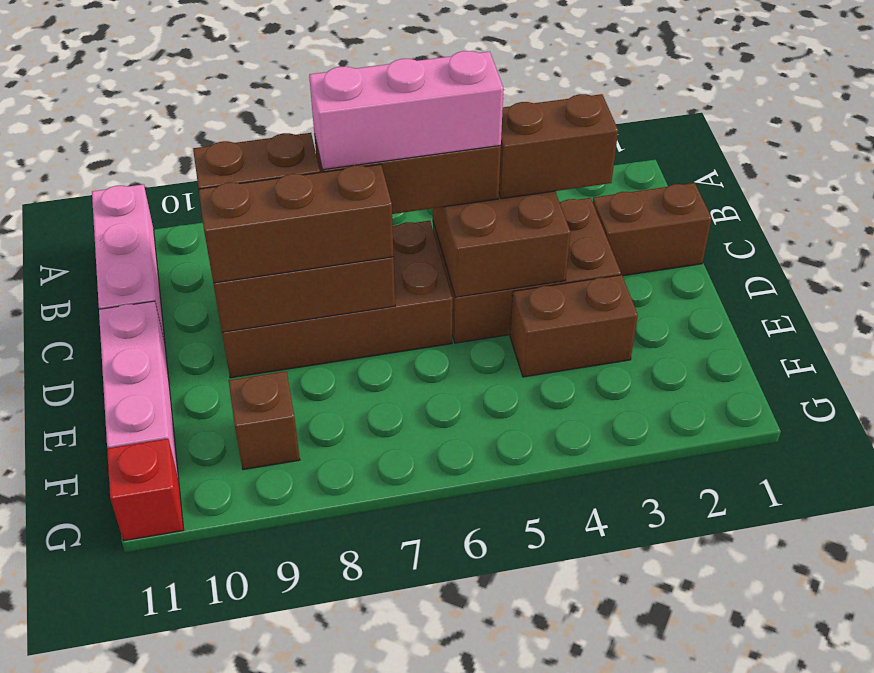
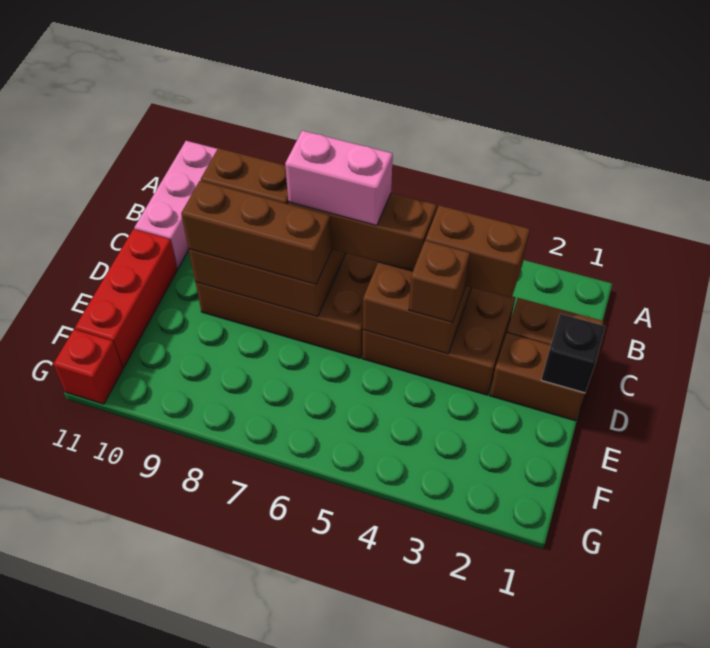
pink 1x3 brick [309,51,503,170] -> pink 1x2 brick [285,131,393,225]
none -> black 1x1 brick [541,314,605,393]
pink 1x3 brick [99,301,179,480] -> red 1x3 brick [75,229,177,368]
brown 1x2 brick [510,275,638,377] -> brown 1x2 brick moved to [490,333,585,421]
brown 1x1 brick [229,371,300,470] -> brown 1x1 brick moved to [409,241,470,323]

